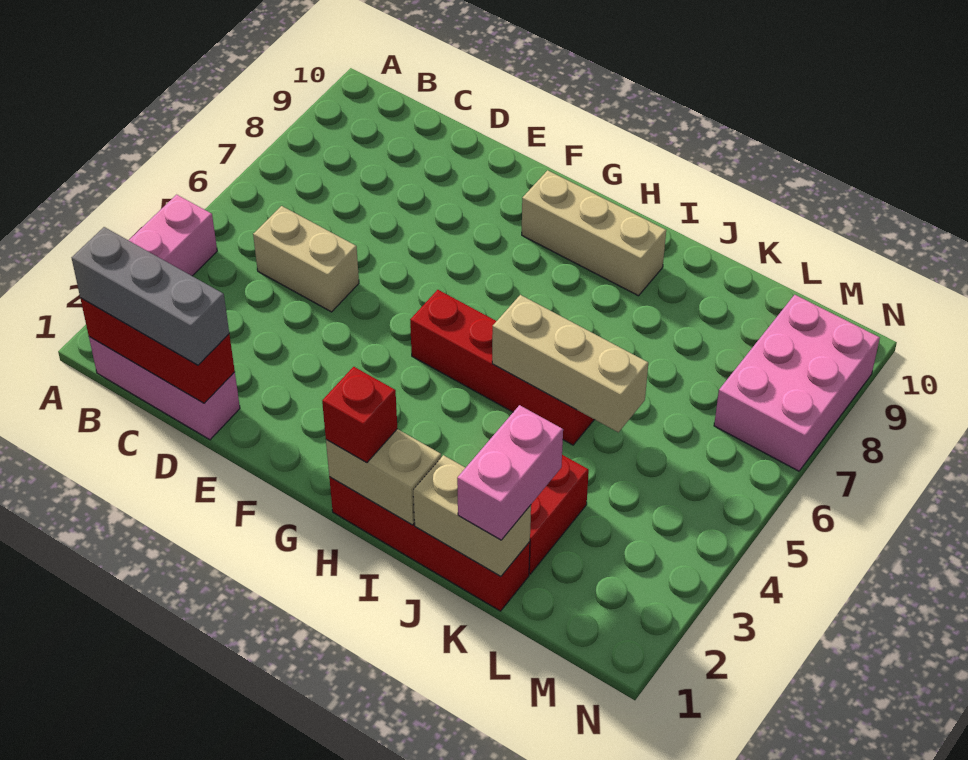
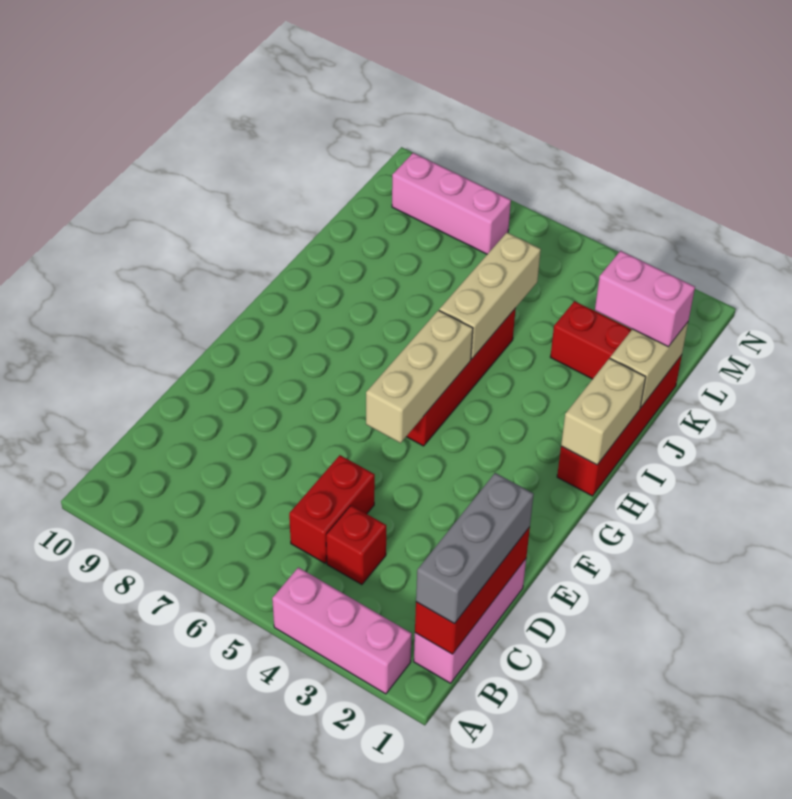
tan 1x2 brick [253,206,359,312] -> red 1x2 brick [289,455,375,563]
tan 1x3 brick [522,170,666,296] -> tan 1x3 brick moved to [366,310,473,443]
red 1x1 brick [322,367,397,463] -> red 1x1 brick moved to [326,505,386,585]
pink 2x3 brick [714,295,880,471] -> pink 1x3 brick [392,153,511,254]

